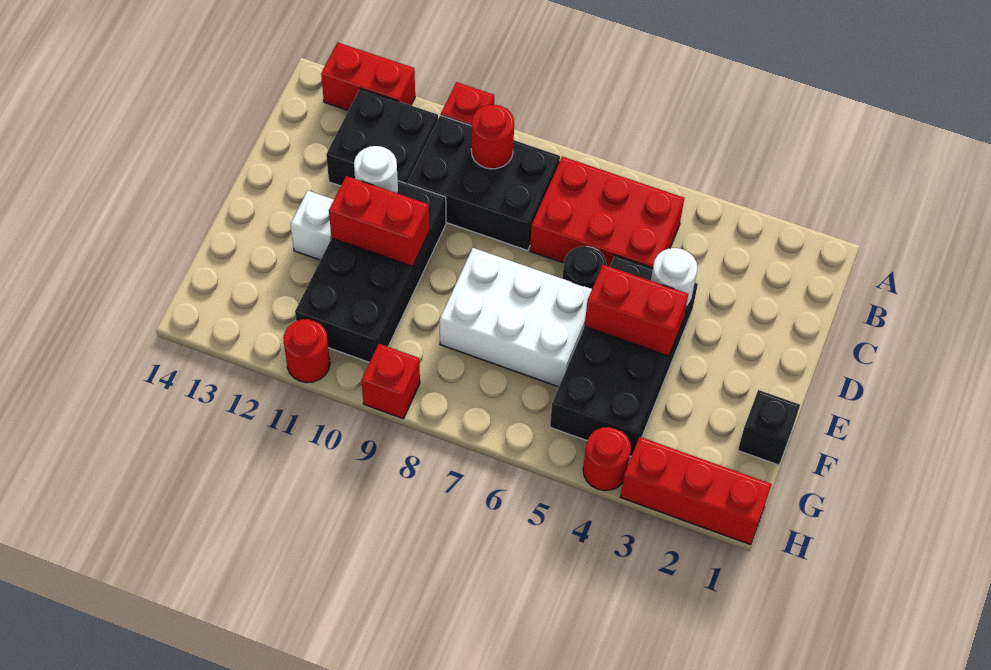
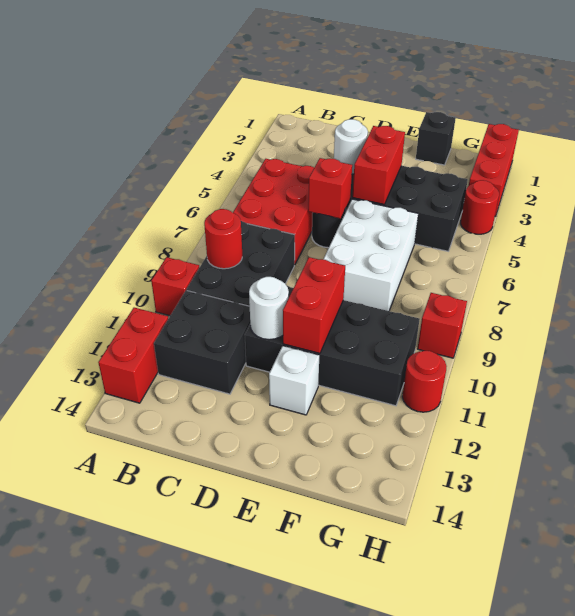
none -> red 1x1 brick [308,158,352,219]

